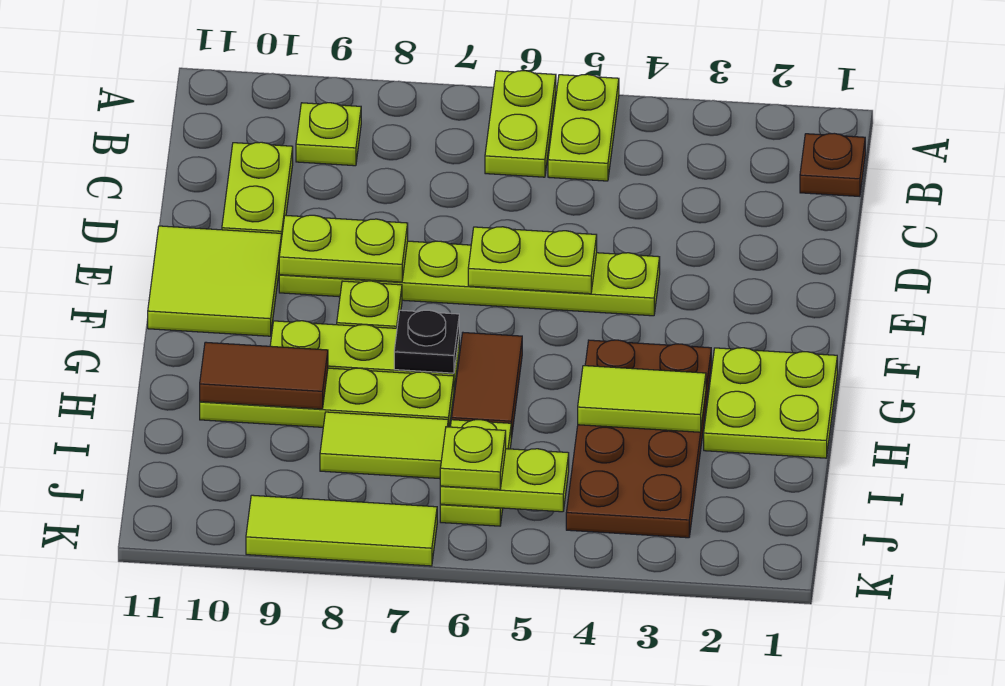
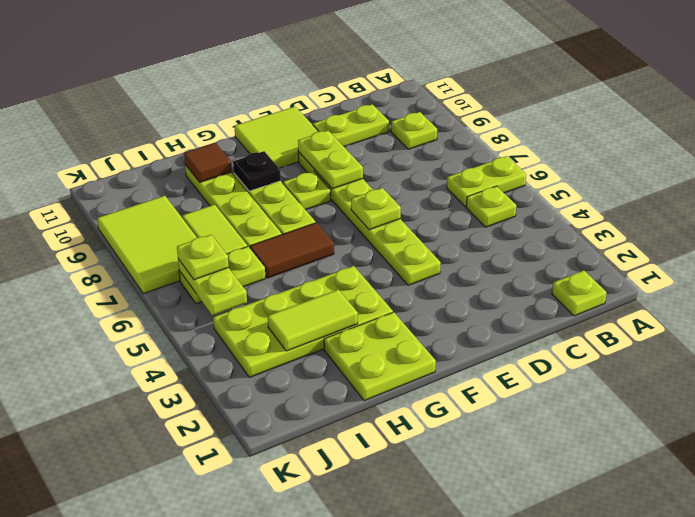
lime 1x2 plate [548,74,619,181] -> lime 1x1 plate [466,186,516,227]
brown 1x1 plate [800,133,865,196] -> lime 1x1 plate [552,270,607,316]
lime 1x2 plate [468,227,597,294] -> lime 1x1 plate [351,188,401,230]
brown 2x4 plate [566,340,711,538] -> lime 2x4 plate [213,266,393,377]
black 1x1 plate [394,310,459,373] -> black 1x1 plate moved to [233,151,281,191]
lime 1x2 tile [578,366,706,432] -> lime 1x2 tile turned to [268,290,358,351]
brown 1x2 tile [200,342,328,409] -> brown 1x1 tile [184,143,231,182]
lime 1x3 tile [246,495,437,566] -> lime 2x3 tile [97,196,197,294]

